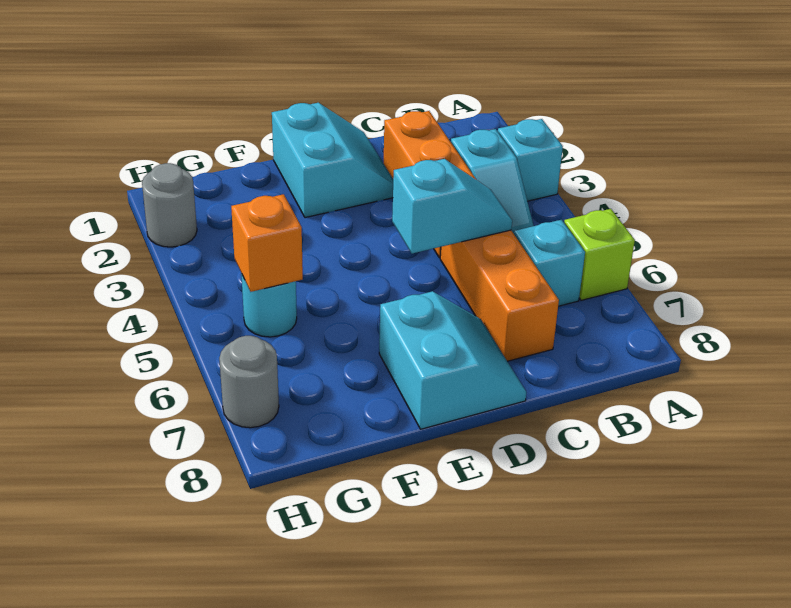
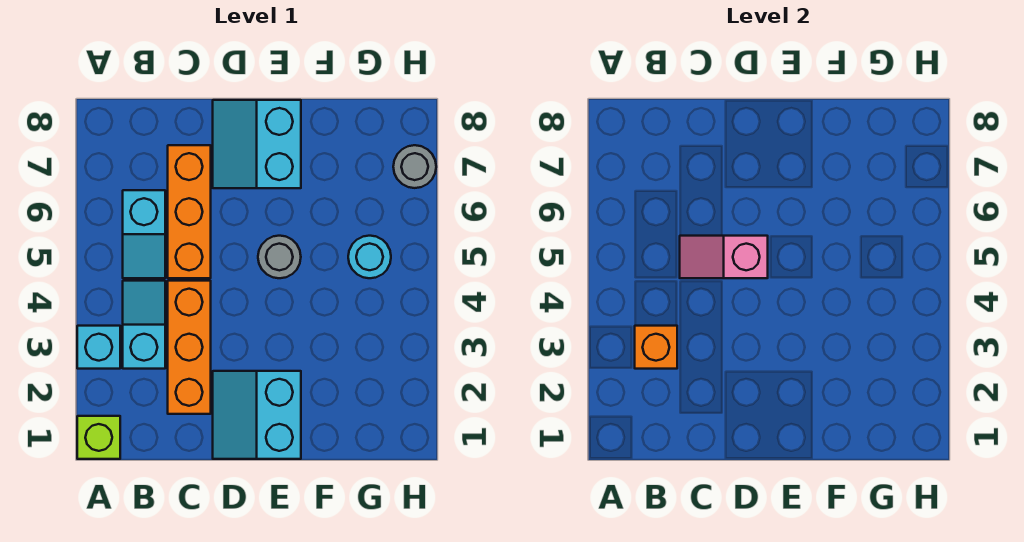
lime 1x1 brick [564,209,635,300] -> lime 1x1 brick moved to [77,416,120,459]
cyan 1x2 slope [392,159,512,254] -> pink 1x2 slope [680,236,768,278]
orange 1x1 brick [231,194,303,292] -> orange 1x1 brick moved to [635,326,677,369]
grey 1x1 round brick [142,163,197,247] -> grey 1x1 round brick moved to [258,236,301,278]

